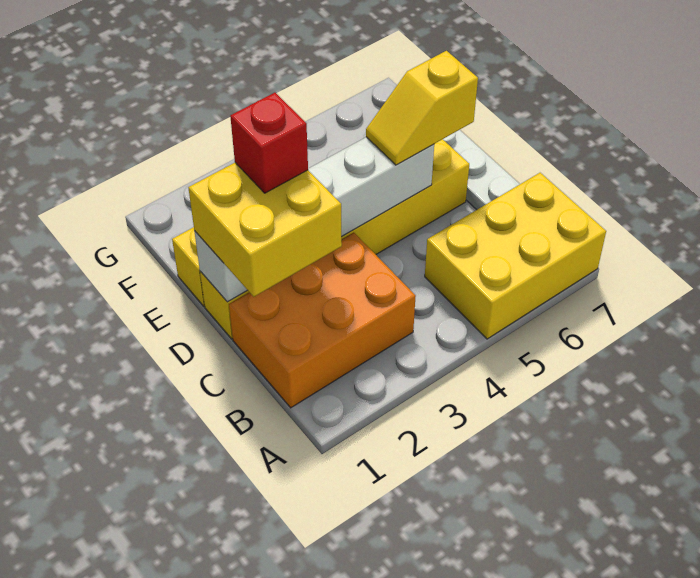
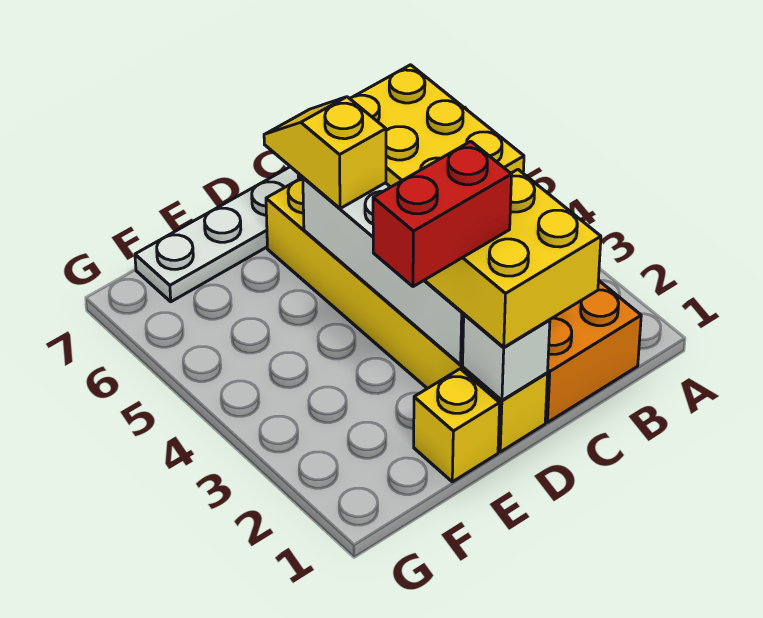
red 1x1 brick [230,93,308,193] -> red 1x2 brick [373,141,512,287]
yellow 1x2 slope [366,51,478,165] -> yellow 1x2 slope turned to [264,97,386,209]

